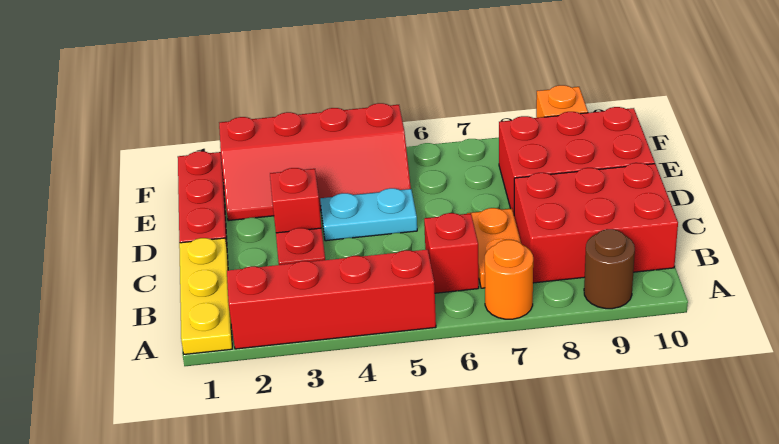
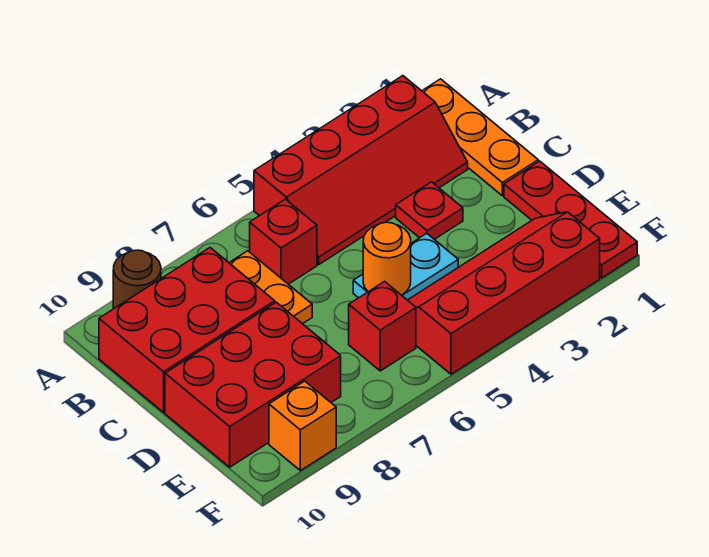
yellow 1x3 plate [179,238,232,354] -> orange 1x3 plate [422,79,538,196]
orange 1x1 round brick [485,240,533,319] -> orange 1x1 round brick moved to [363,222,411,295]
red 1x1 brick [270,168,321,233] -> red 1x1 brick moved to [349,282,416,371]

